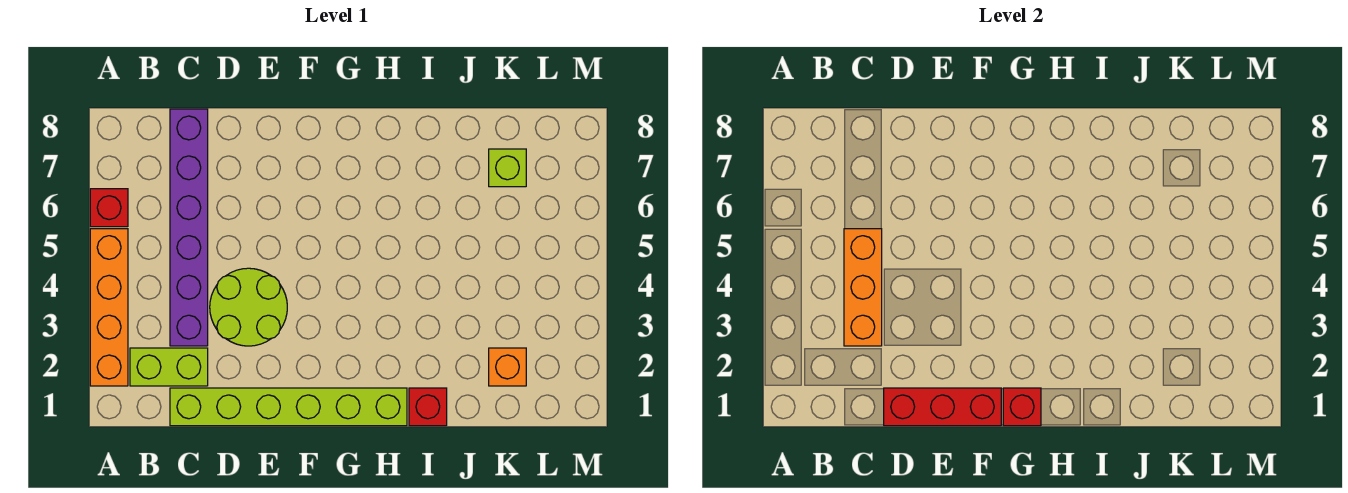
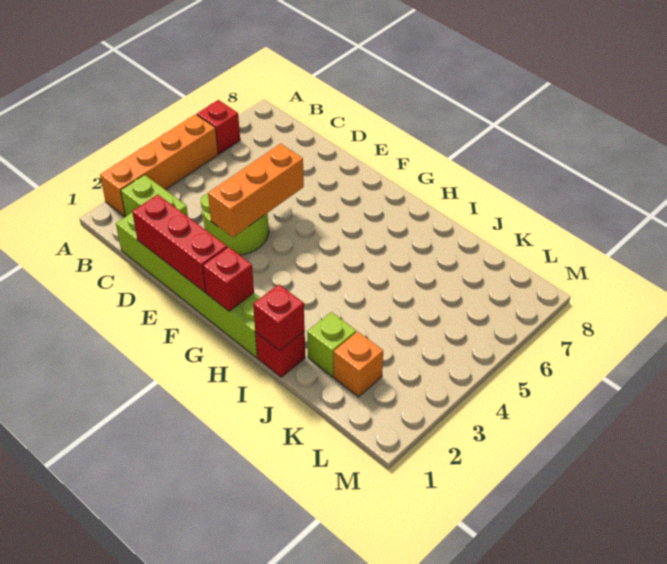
purple 1x6 brick [170,109,208,346] -> none
orange 1x3 brick [844,229,882,346] -> orange 1x3 brick moved to [208,144,304,237]
none -> red 1x1 brick [253,284,305,351]
lime 1x1 brick [489,149,526,187] -> lime 1x1 brick moved to [307,312,356,376]

